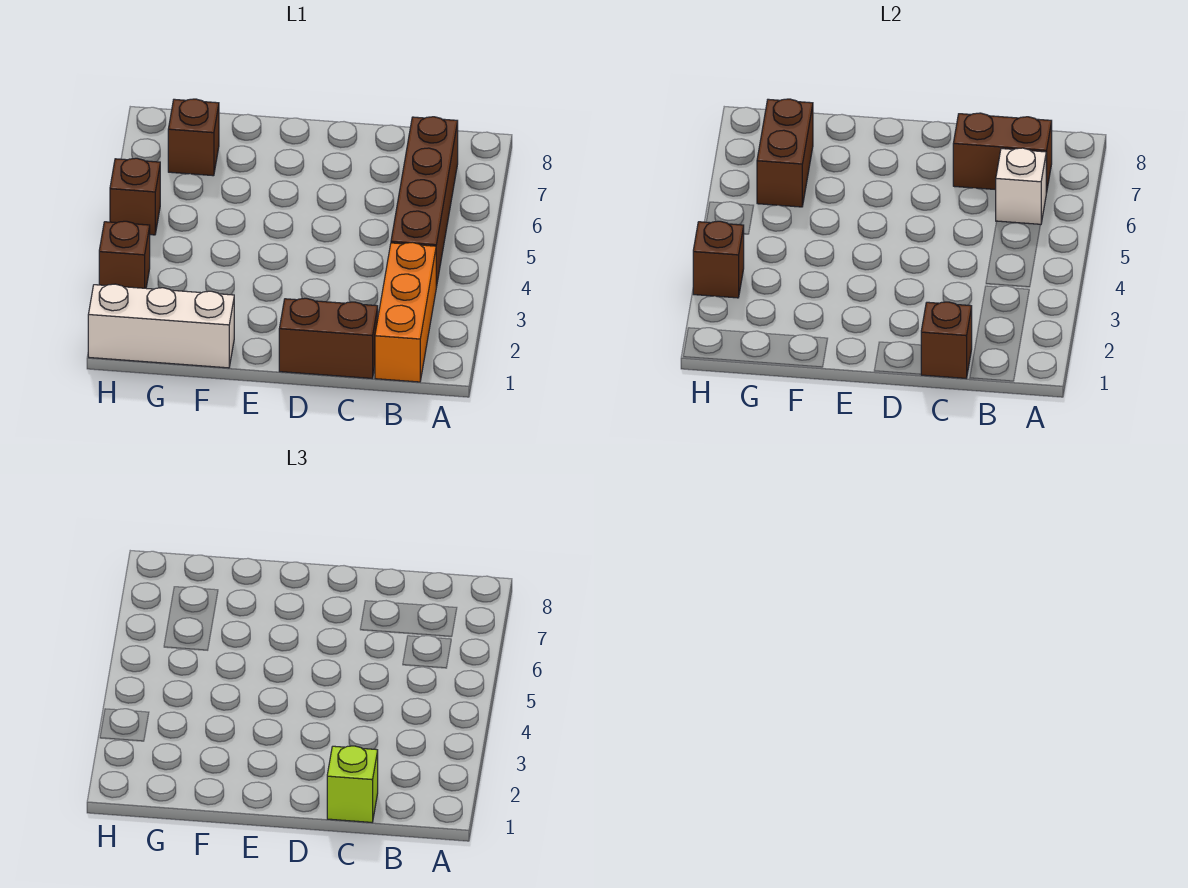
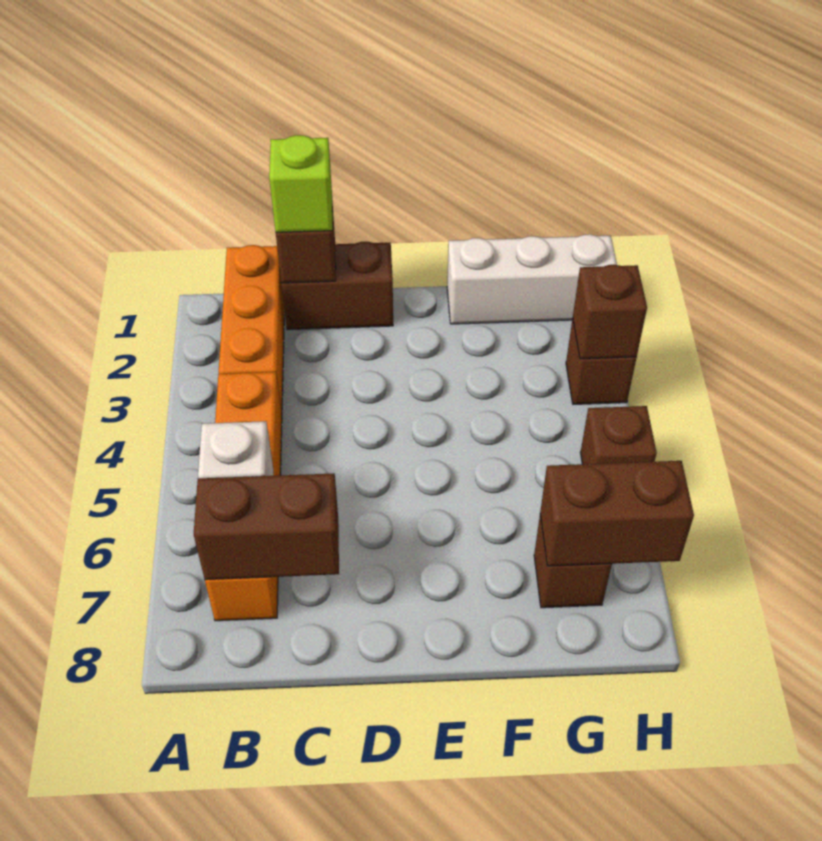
brown 1x4 brick [391,117,458,287] -> orange 1x4 brick [205,372,282,621]
brown 1x2 brick [757,99,813,207] -> brown 1x2 brick turned to [540,461,694,566]

